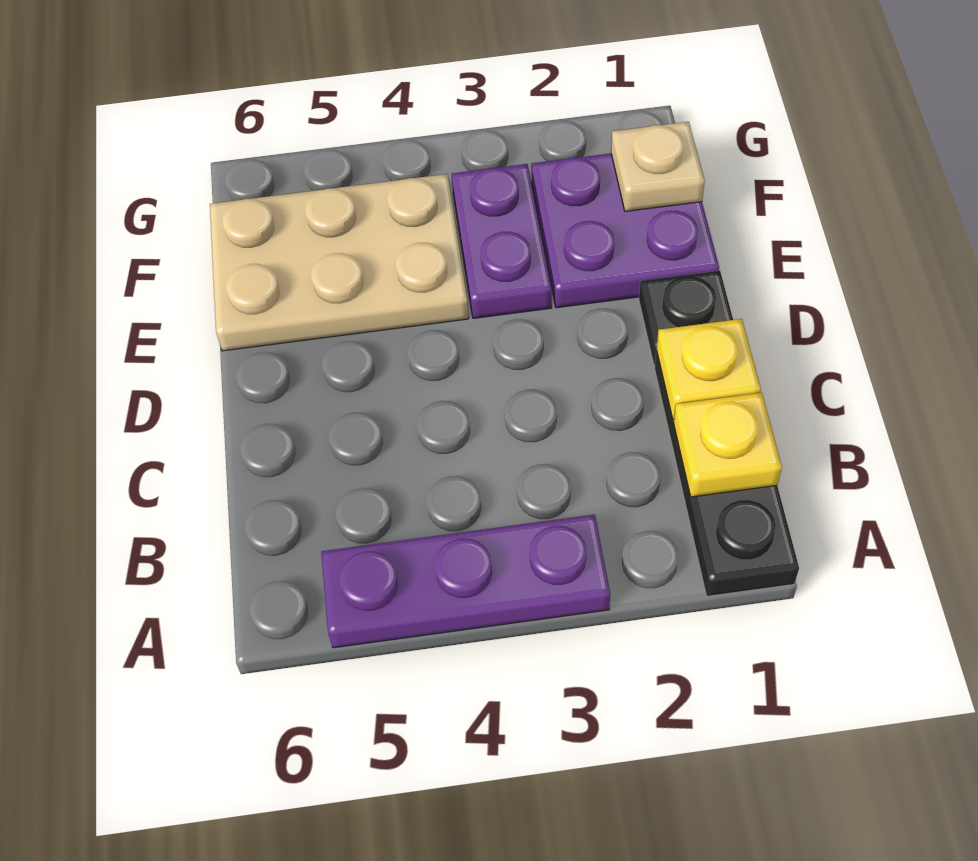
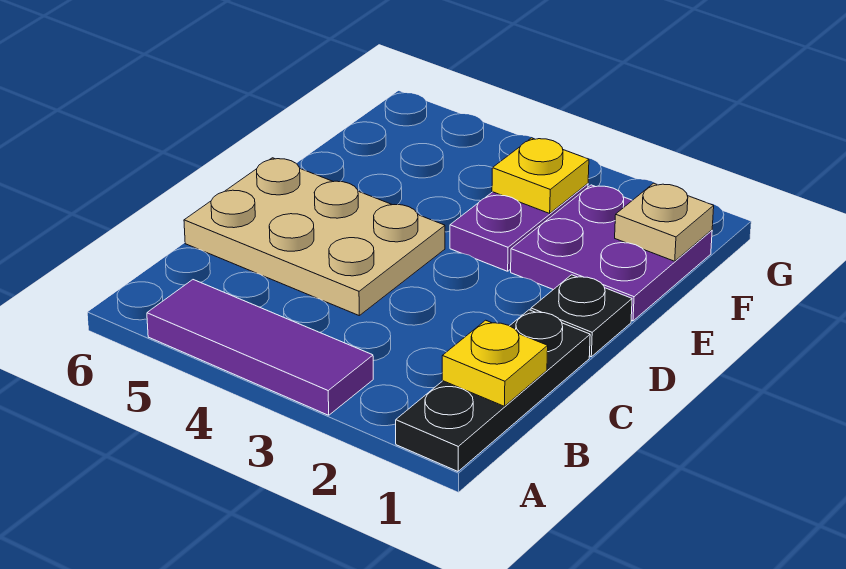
purple 1x3 plate [321,515,610,648] -> purple 1x3 tile [147,280,373,415]
yellow 1x1 plate [656,319,761,419] -> yellow 1x1 plate moved to [492,138,589,213]
tan 2x3 plate [210,174,469,351] -> tan 2x3 plate moved to [184,158,445,315]

